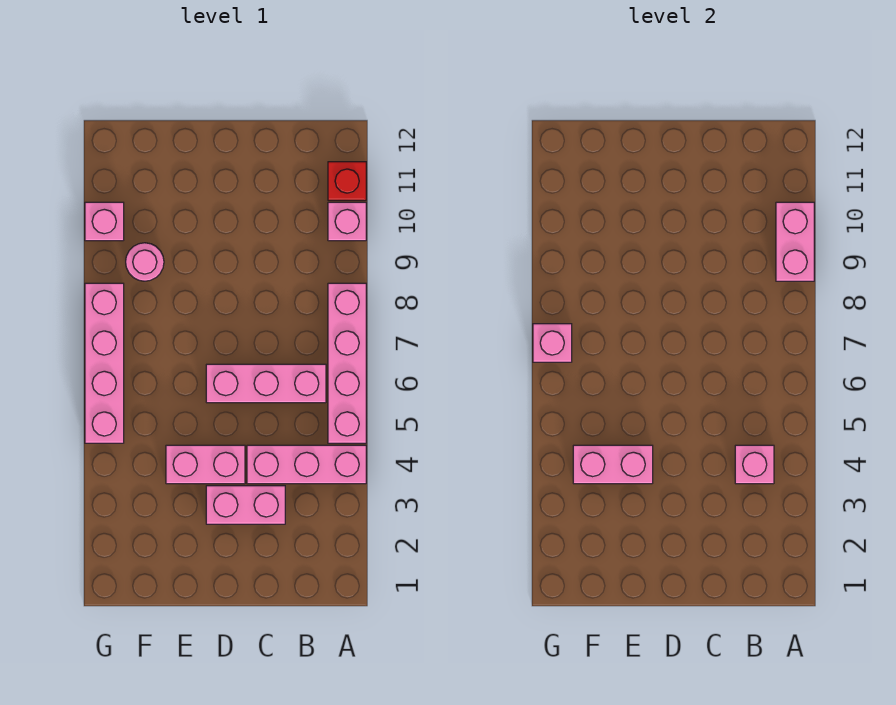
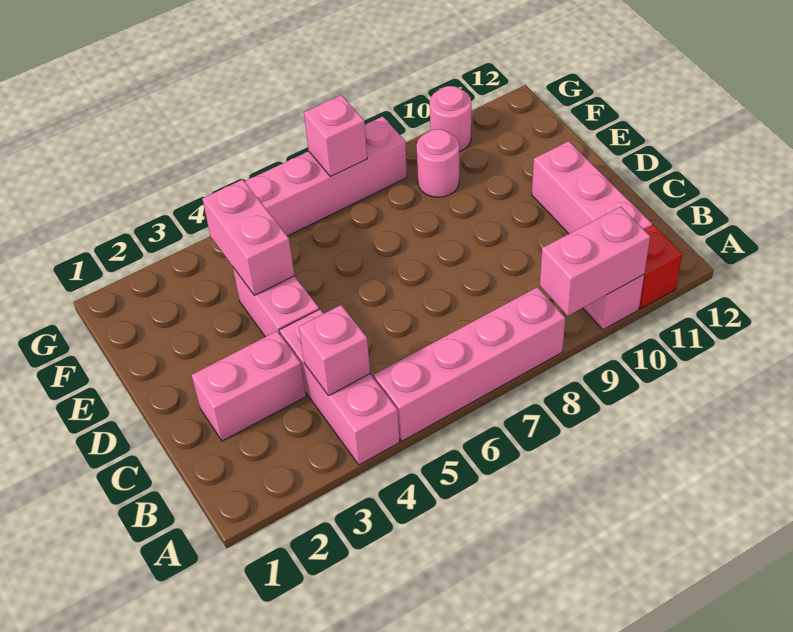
pink 1x3 brick [206,364,326,403] -> pink 1x3 brick moved to [532,141,652,234]
pink 1x2 brick [206,486,285,524] -> pink 1x2 brick turned to [192,331,306,441]
pink 1x1 brick [85,202,124,241] -> pink 1x1 round brick [430,86,471,152]

